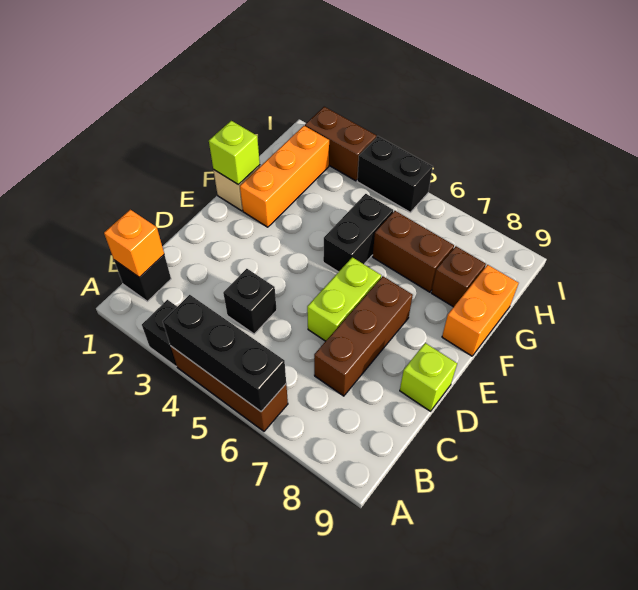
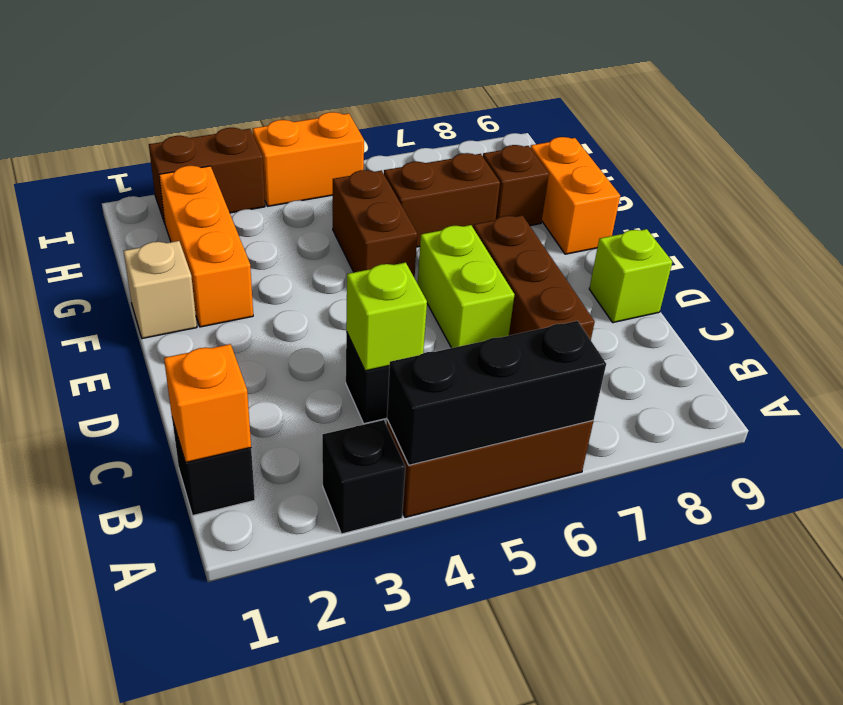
lime 1x1 brick [209,121,260,185] -> lime 1x1 brick moved to [346,262,427,371]
black 1x2 brick [323,194,393,272] -> brown 1x2 brick [333,170,417,278]
black 1x2 brick [357,136,433,212] -> orange 1x2 brick [253,112,364,206]

